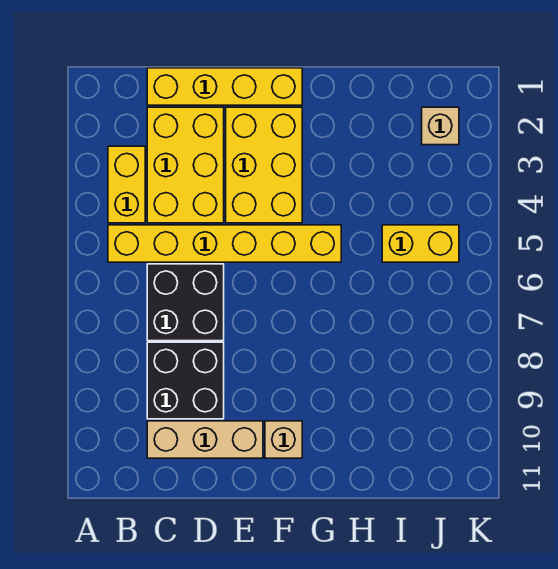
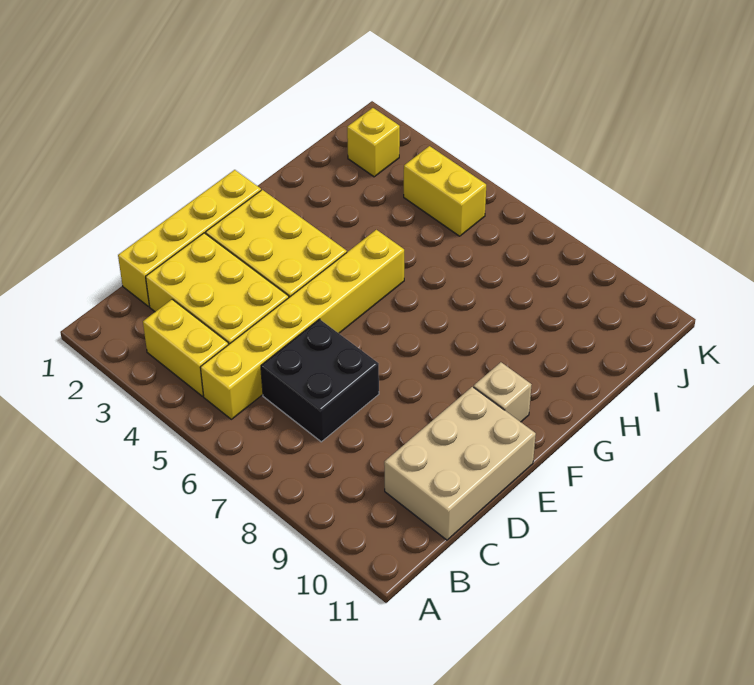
black 2x2 brick [147,342,224,419] -> none
tan 1x3 brick [147,421,263,458] -> tan 2x3 brick [384,387,536,540]
yellow 1x2 brick [382,225,459,262] -> yellow 1x2 brick turned to [404,146,486,236]
tan 1x1 brick [422,107,459,145] -> yellow 1x1 brick [347,108,400,177]

